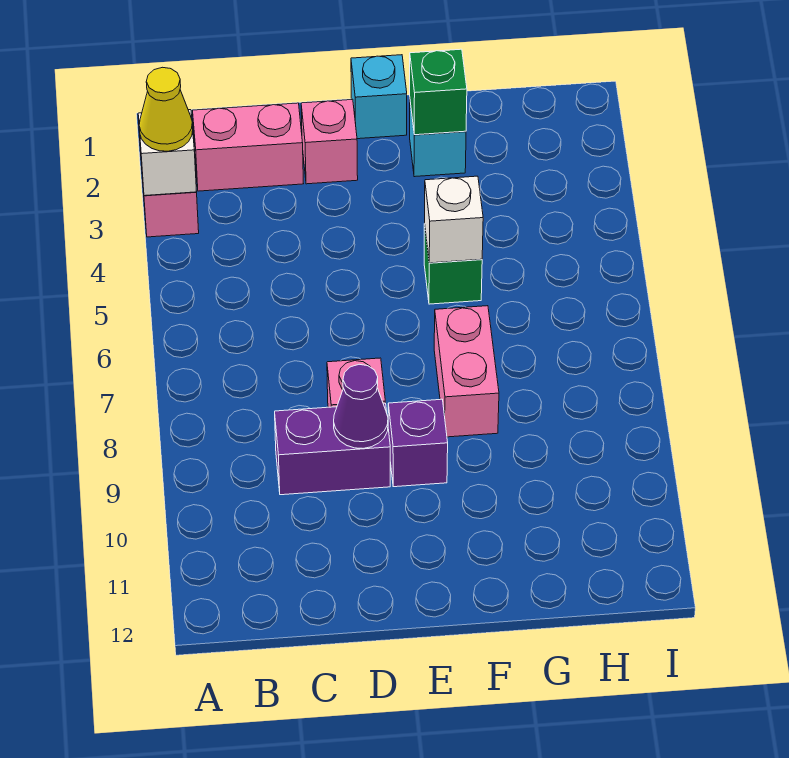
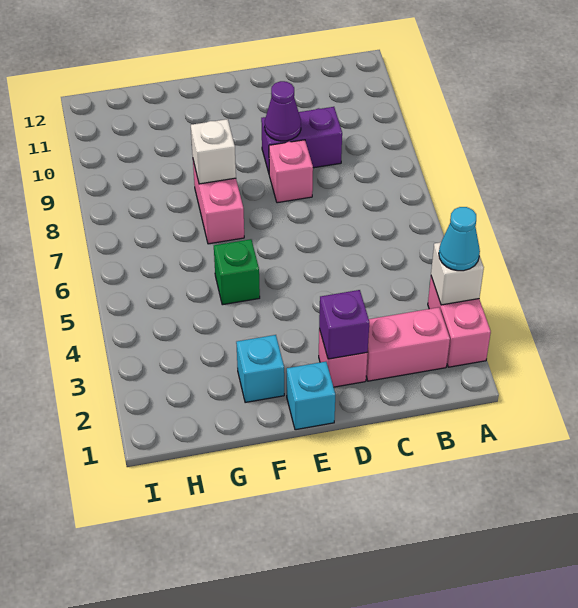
yellow 1x1 cone [139,67,193,151] -> cyan 1x1 cone [439,207,480,271]
purple 1x1 brick [388,399,448,487] -> purple 1x1 brick moved to [319,290,369,359]
green 1x1 brick [410,49,467,135] -> none
white 1x1 brick [425,176,483,263] -> white 1x1 brick moved to [191,119,236,184]

